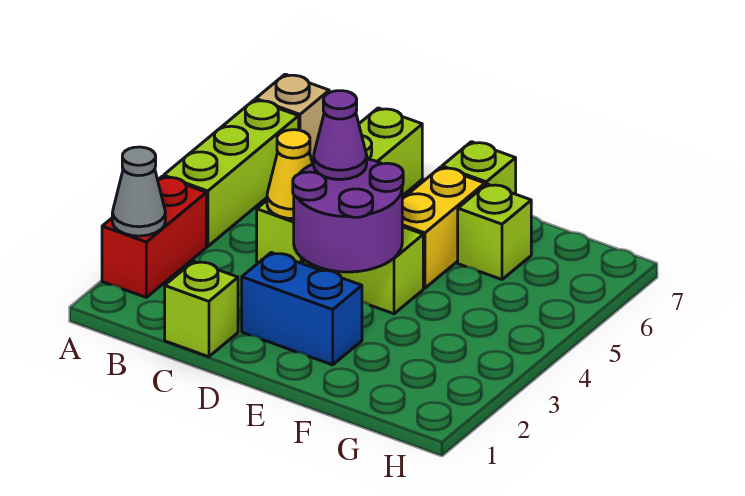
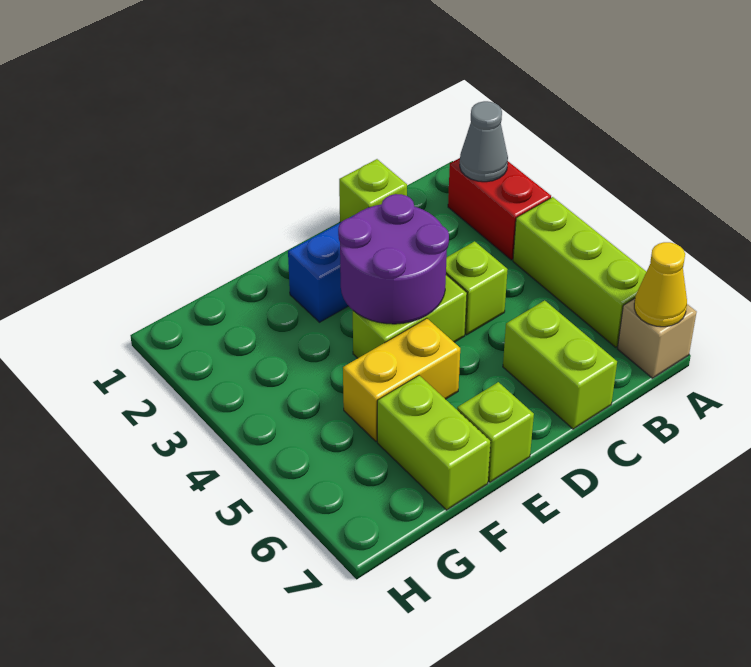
yellow 1x1 cone [267,130,312,219] -> yellow 1x1 cone moved to [634,242,687,327]
purple 1x1 cone [314,91,367,180] -> none
yellow 1x2 brick [402,167,485,288] -> yellow 1x2 brick turned to [343,318,460,441]
lime 1x1 brick [458,184,531,280] -> lime 1x2 brick [377,375,491,510]

